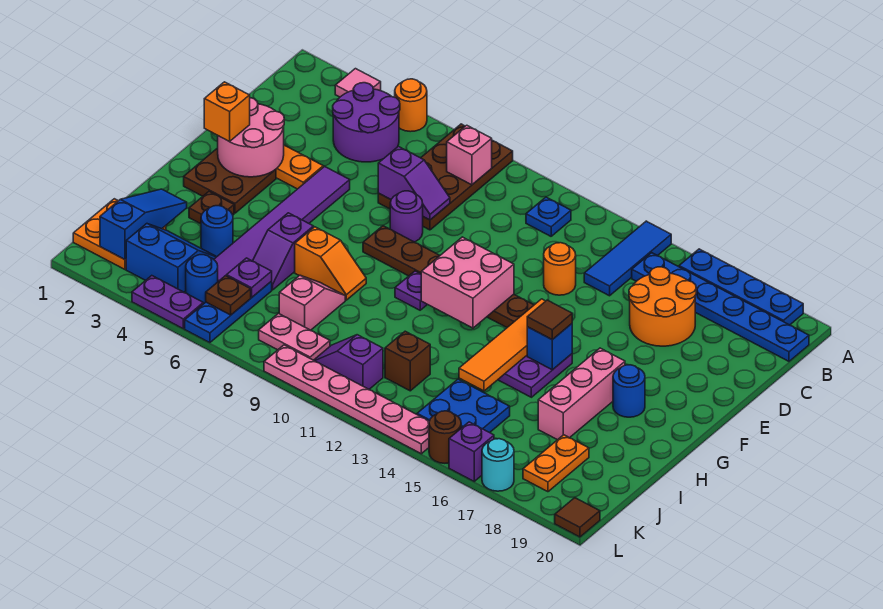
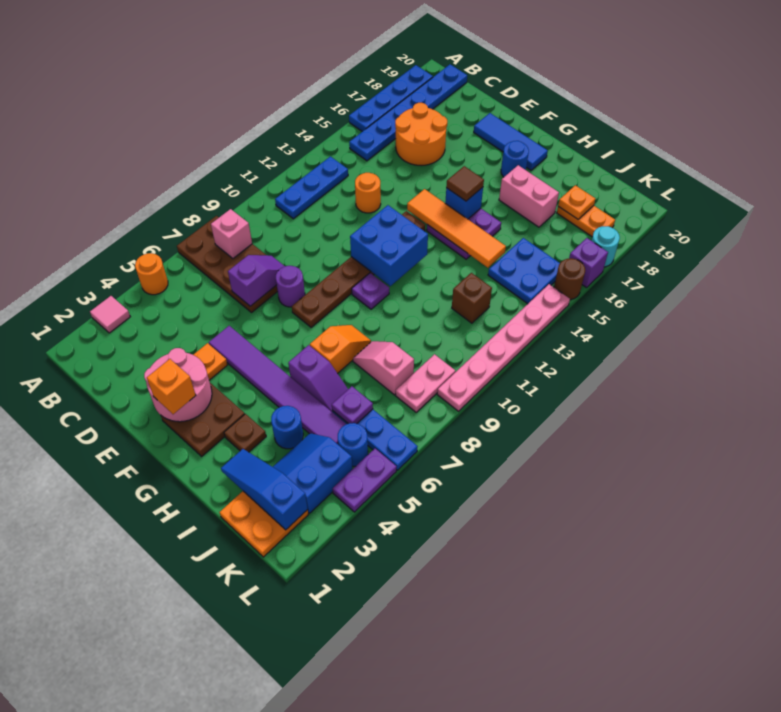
blue 1x3 tile [584,221,671,296] -> blue 1x3 tile moved to [474,113,548,170]
purple 2x2 round brick [333,83,400,162] -> none
blue 1x1 plate [526,197,571,236] -> blue 1x3 plate [275,156,348,219]
pink 2x2 brick [421,237,514,328] -> blue 2x2 brick [350,205,428,286]
pink 1x3 brick [538,348,625,440] -> pink 1x2 brick [499,165,559,227]
none -> orange 1x1 plate [558,185,595,219]
brown 1x1 plate [206,276,251,315] -> none
purple 1x2 slope [314,335,383,389] -> none
brown 1x1 tile [555,498,600,537] -> none

